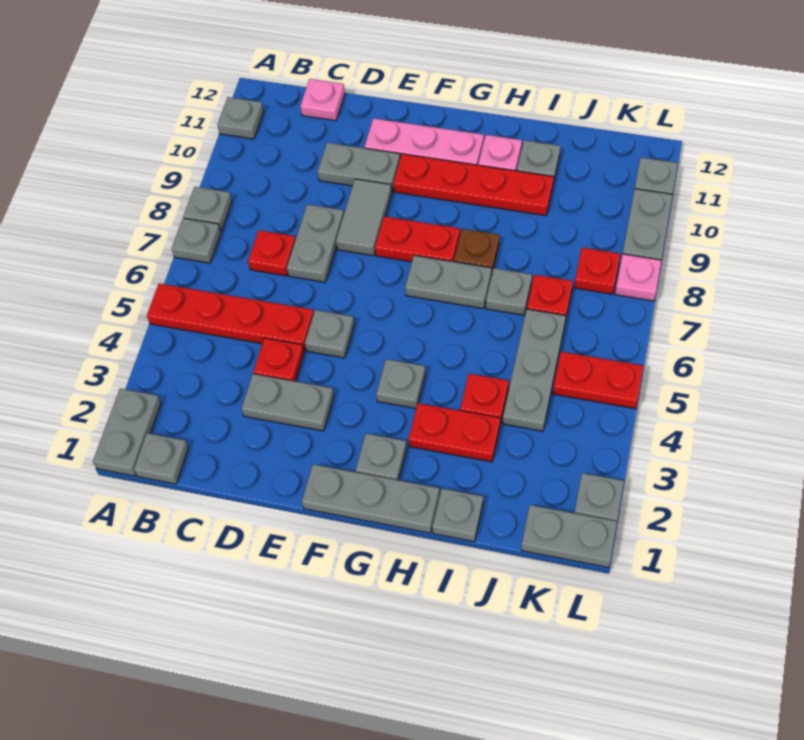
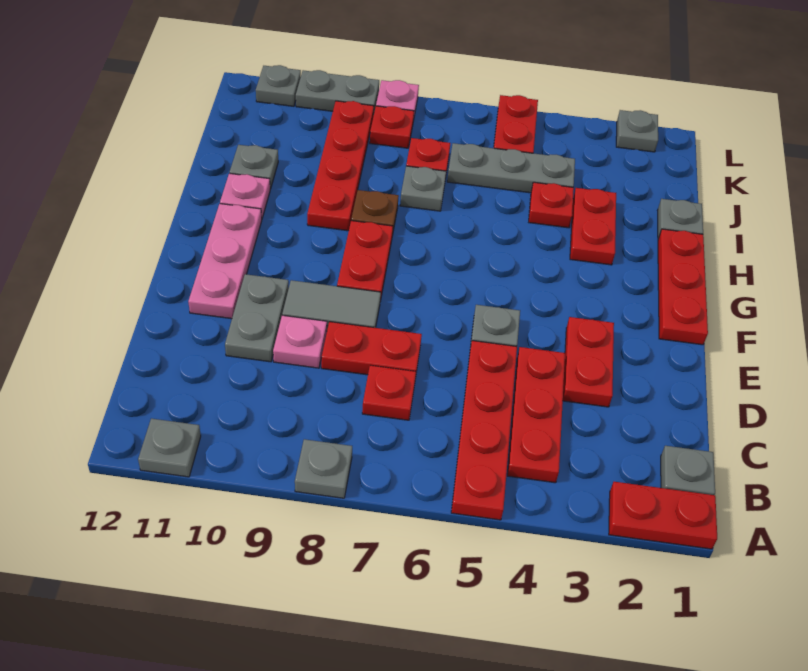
grey 1x2 plate [93,389,161,476] -> red 1x2 plate [609,482,717,549]
grey 1x1 plate [172,218,221,263] -> none
pink 1x1 plate [300,79,345,121] -> pink 1x1 plate moved to [273,315,327,368]
grey 1x2 plate [242,374,334,431] -> red 1x2 plate [563,317,614,407]
red 1x1 plate [253,338,304,381] -> red 1x3 plate [507,347,565,483]
grey 1x2 plate [287,204,344,282] -> red 1x2 plate [321,322,422,375]
grey 1x3 plate [302,464,440,533] -> red 1x3 plate [658,229,708,345]
red 1x4 plate [393,154,554,216] -> red 1x4 plate moved to [307,101,374,231]
grey 1x1 plate [356,434,407,480] -> none
grey 1x1 plate [376,359,426,409] -> none
grey 1x2 plate [405,255,492,309] -> none
grey 1x2 plate [521,505,617,568] -> none

